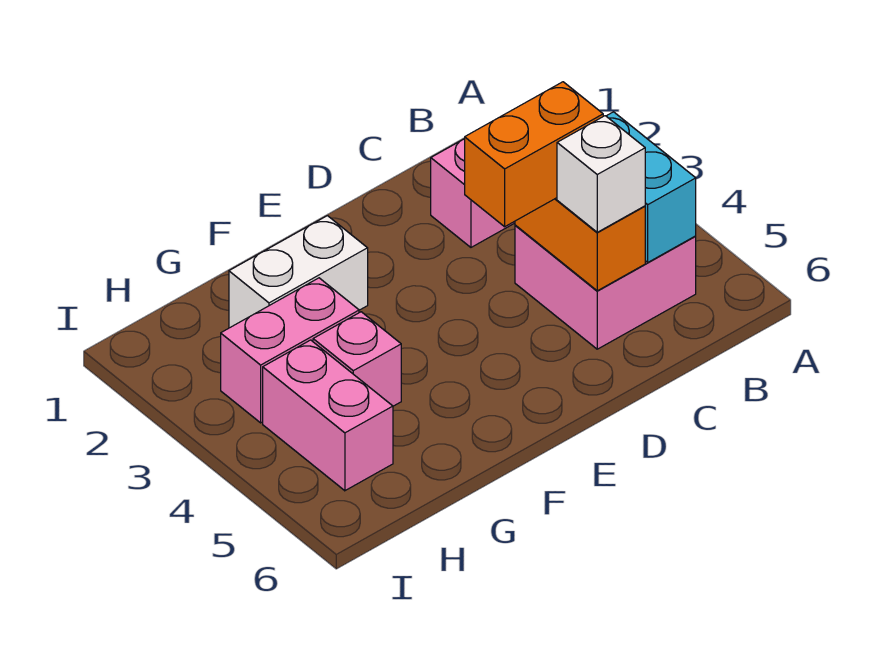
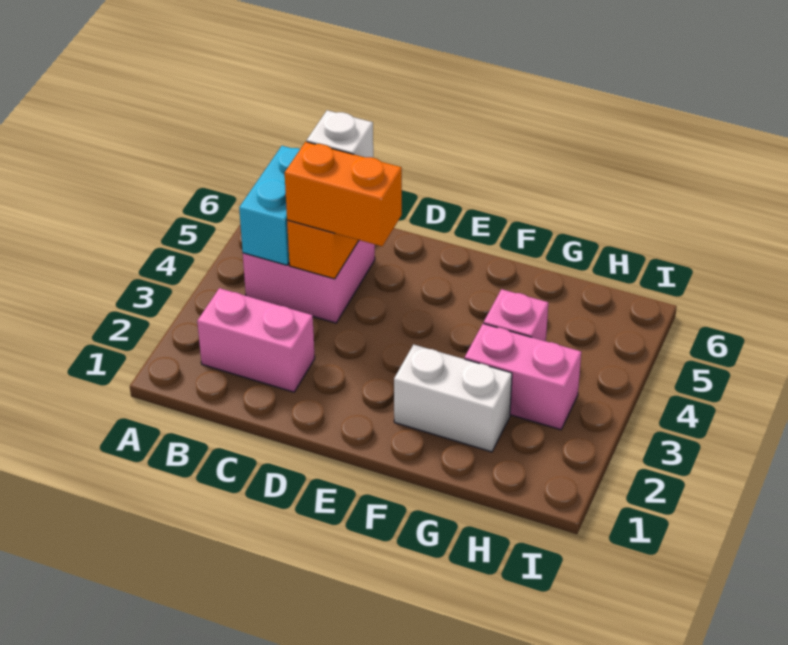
pink 1x2 brick [263,340,393,491] -> none

